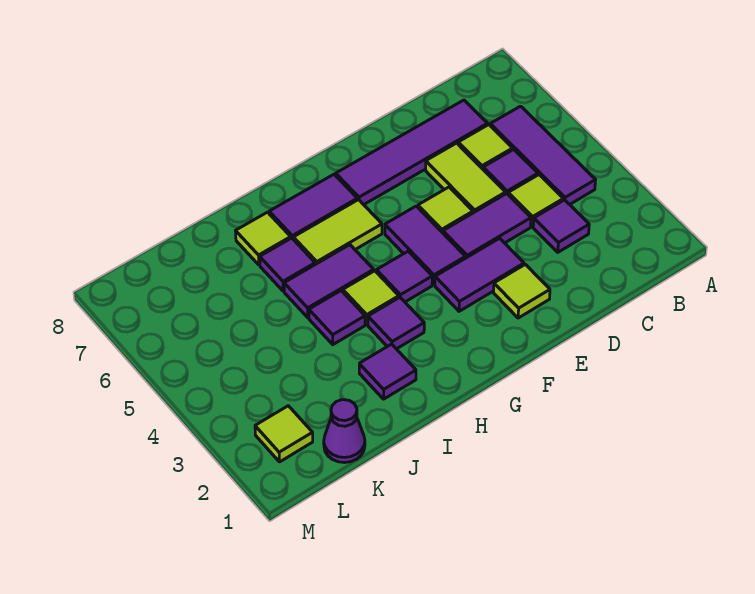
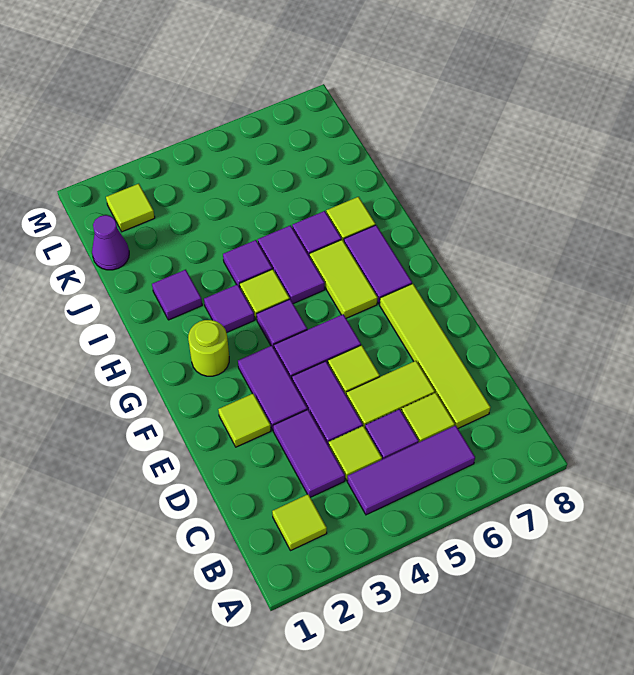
none -> lime 1x1 tile [272,494,327,551]
purple 1x1 tile [533,200,589,252] -> purple 1x2 tile [273,410,345,497]
purple 1x4 tile [336,100,488,205] -> lime 1x4 tile [380,284,491,428]
none -> lime 1x1 round brick [188,320,229,376]

